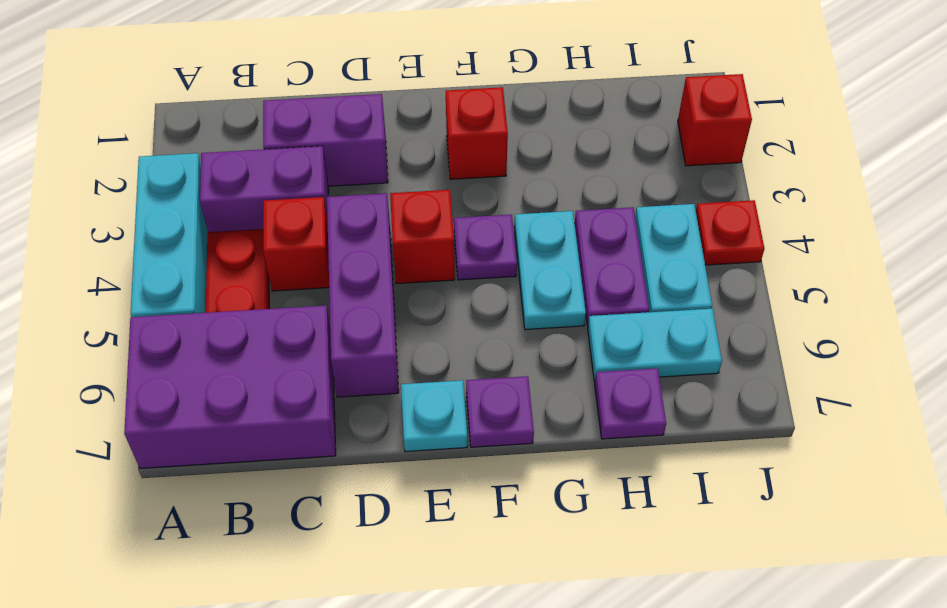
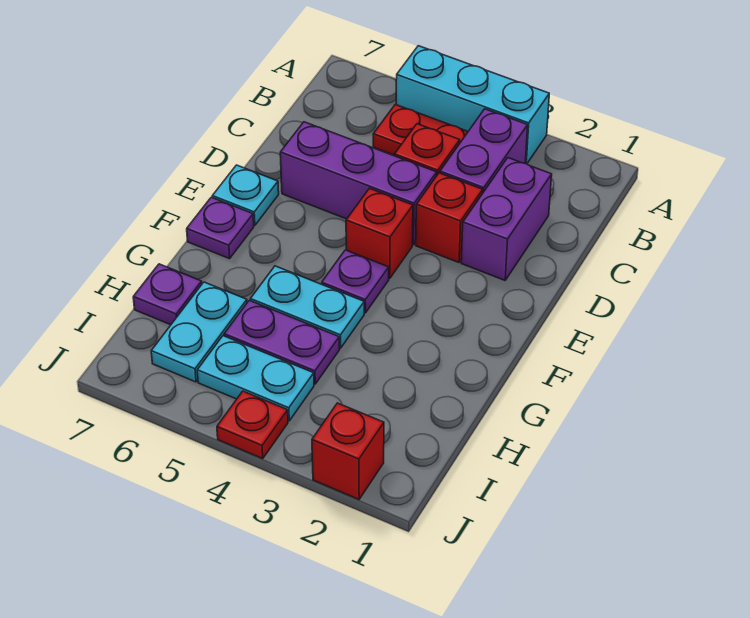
purple 2x3 brick [124,305,336,468] -> none
red 1x1 brick [446,87,508,179] -> red 1x1 brick moved to [416,173,483,263]

